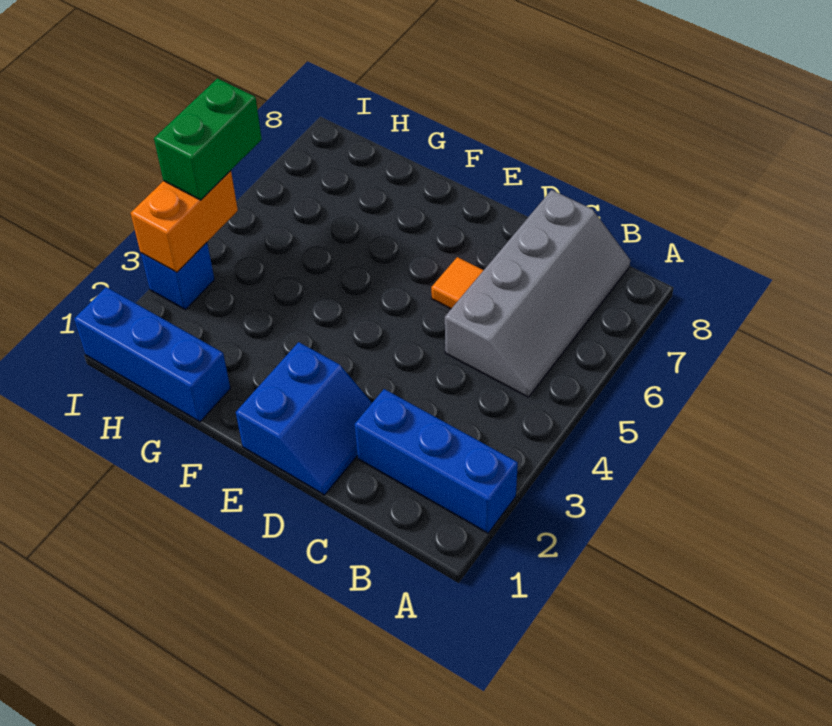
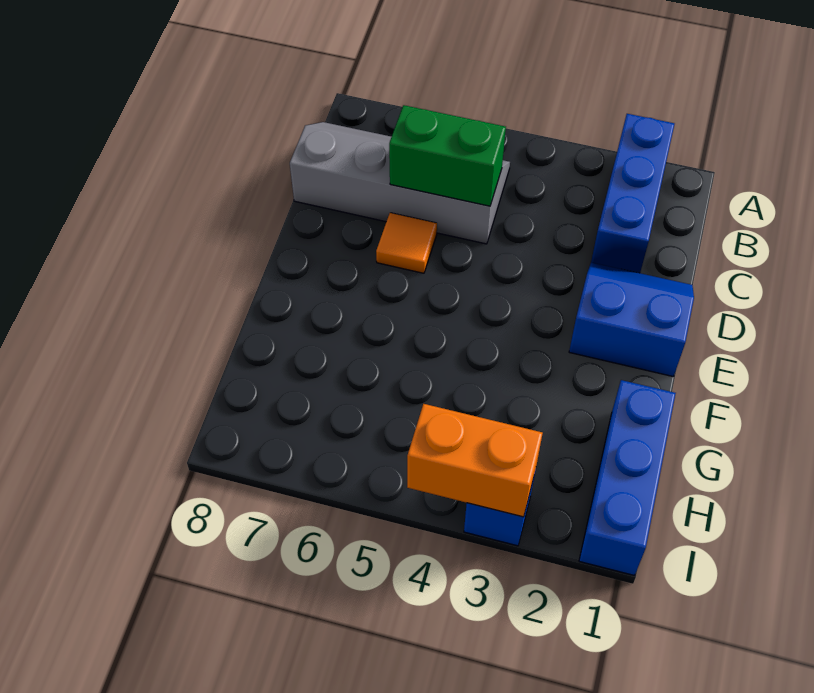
green 1x2 brick [154,78,262,200] -> green 1x2 brick moved to [389,105,506,206]

